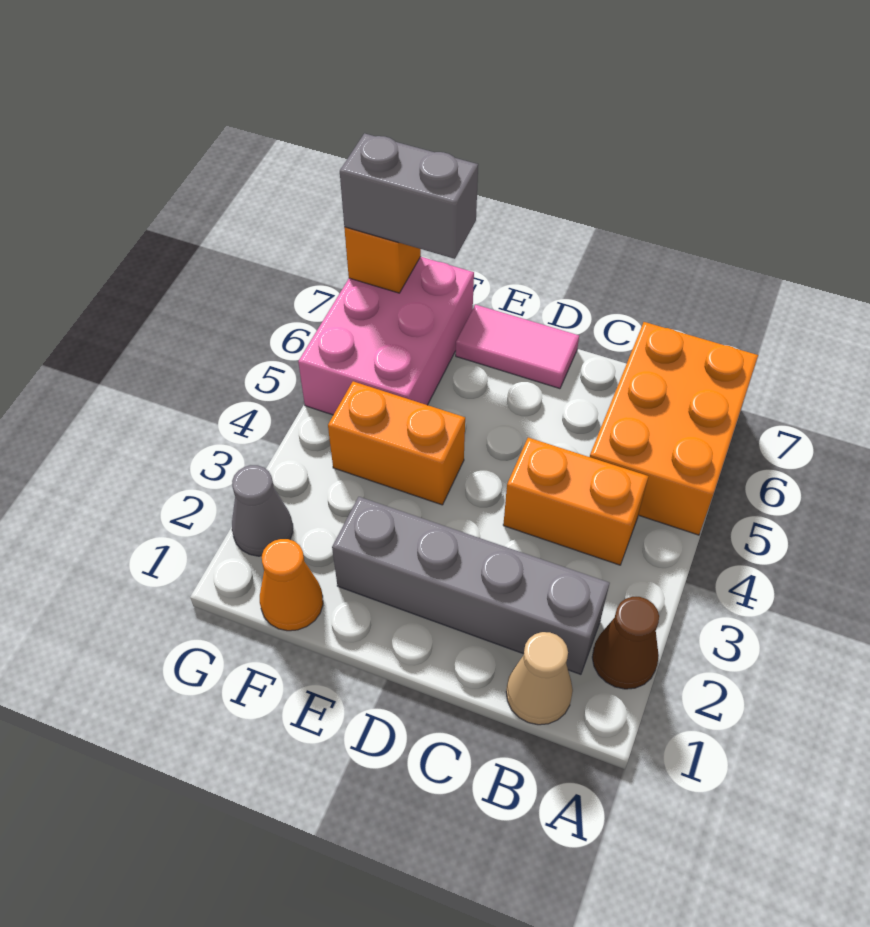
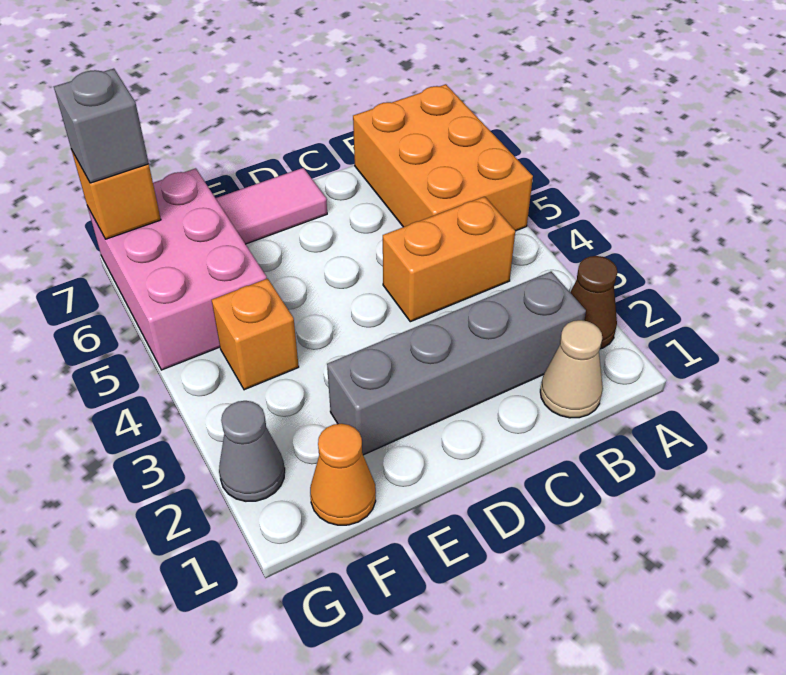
orange 1x2 brick [328,381,465,505] -> orange 1x1 brick [212,279,299,390]
grey 1x2 brick [340,133,478,259] -> grey 1x1 brick [54,69,149,183]

